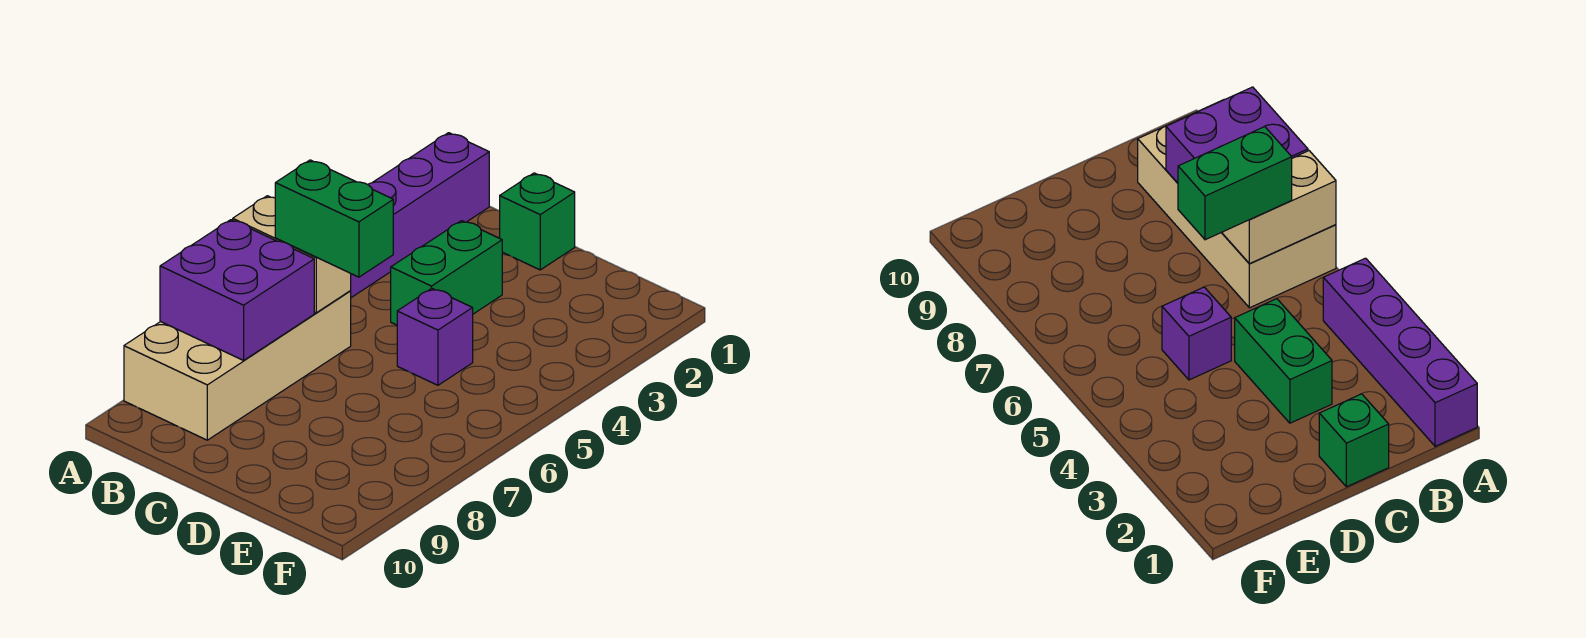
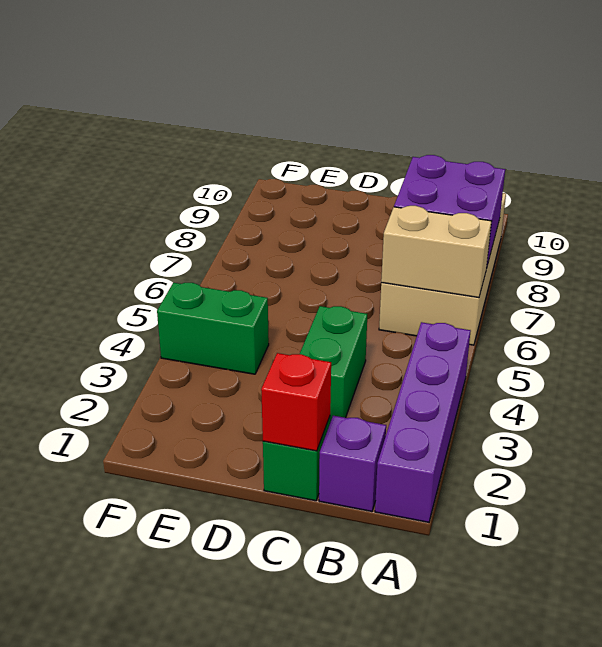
green 1x2 brick [275,160,393,277] -> green 1x2 brick moved to [157,283,269,374]
none -> red 1x1 brick [261,353,331,451]
purple 1x1 brick [397,288,473,385] -> purple 1x1 brick moved to [319,416,386,511]

